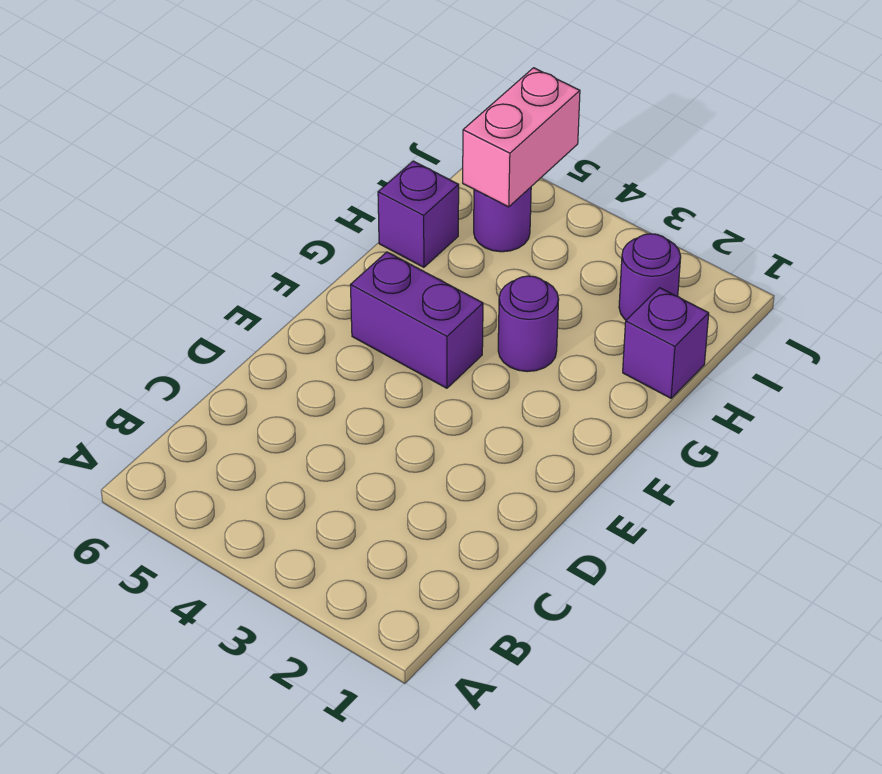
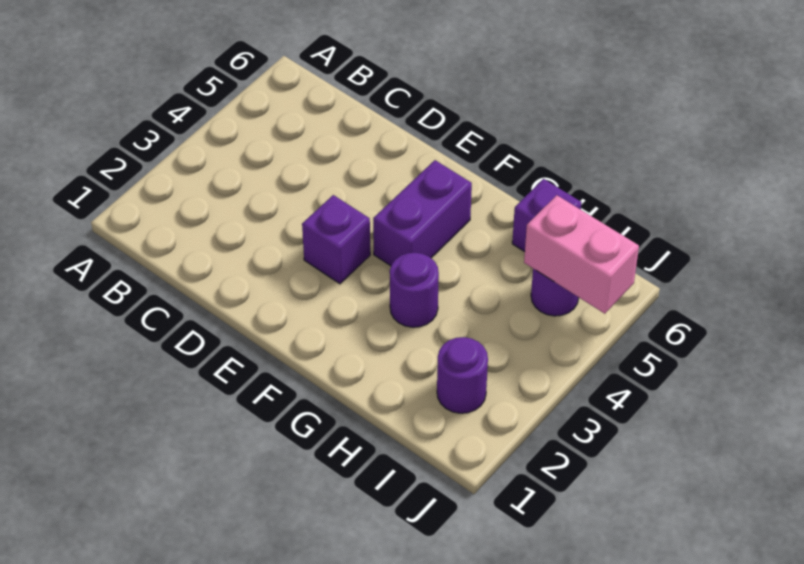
purple 1x1 brick [623,288,709,398] -> purple 1x1 brick moved to [302,195,370,284]

